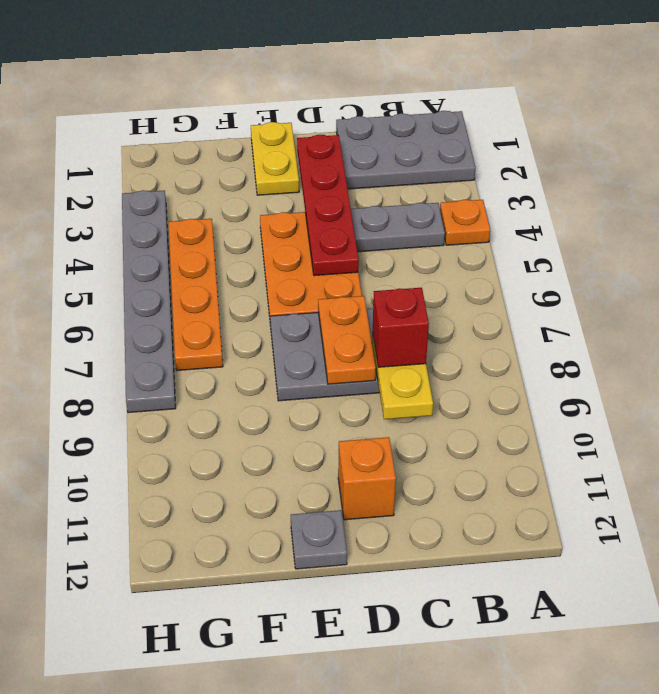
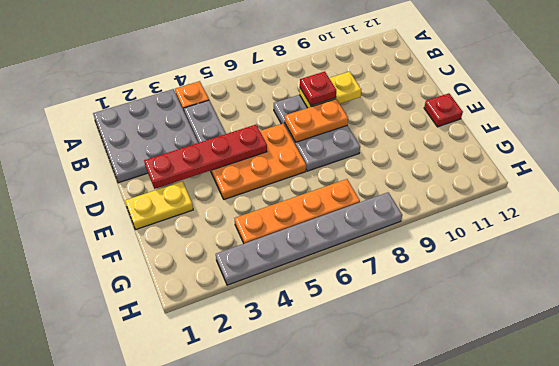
grey 2x3 plate [336,111,475,189] -> grey 3x3 plate [93,89,198,183]
red 1x1 brick [373,288,429,367] -> red 1x1 plate [300,72,336,105]
orange 1x1 brick [338,437,396,520] -> none
grey 1x1 plate [291,510,347,569] -> red 1x1 plate [424,93,463,127]

